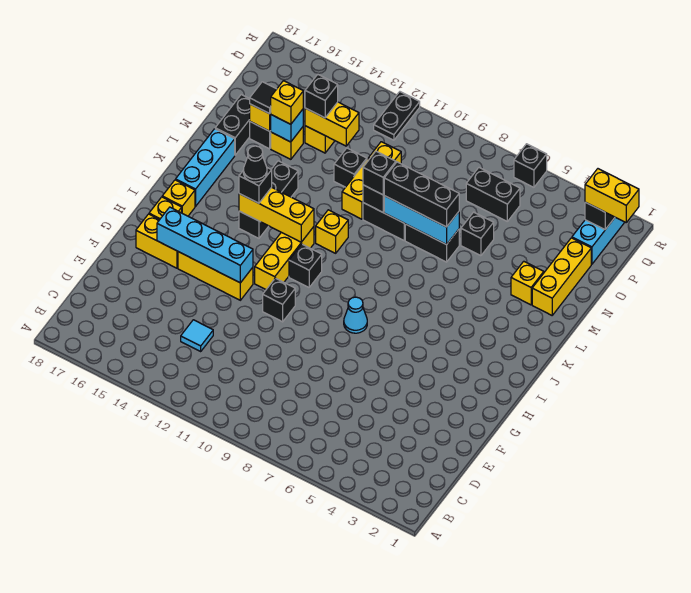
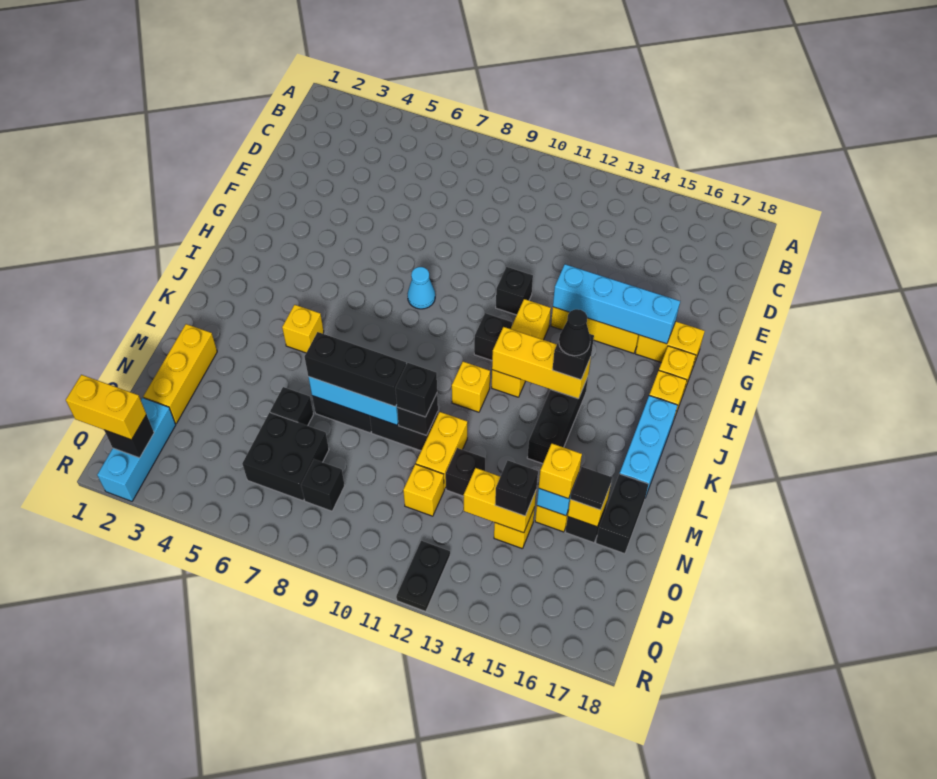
cyan 1x1 tile [181,320,213,351] -> none
yellow 1x1 brick [511,261,544,305] -> yellow 1x1 brick moved to [282,305,324,353]
black 1x2 brick [466,168,520,221] -> black 2x2 brick [242,413,329,501]
black 1x1 brick [514,144,547,187] -> black 1x1 brick moved to [301,459,345,511]

